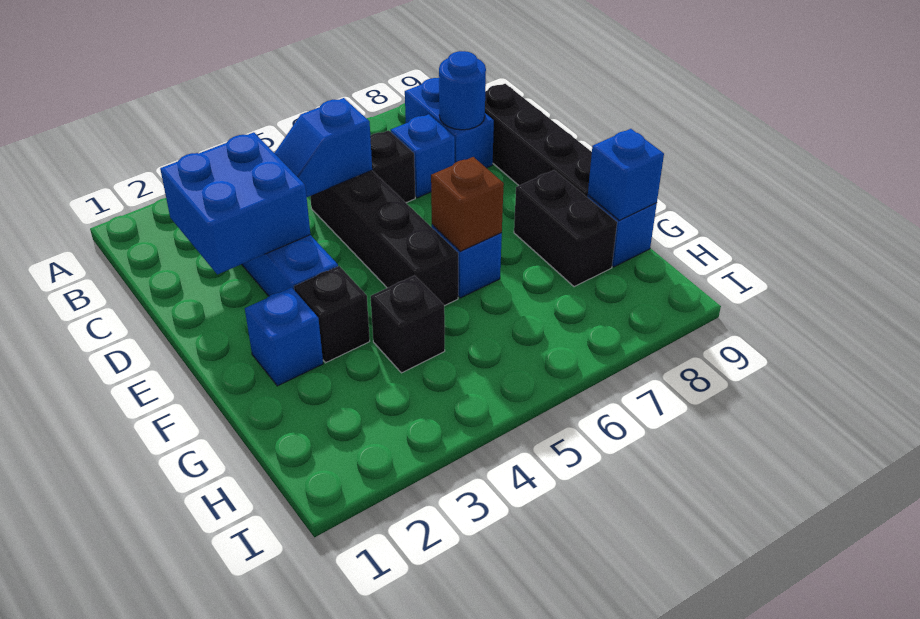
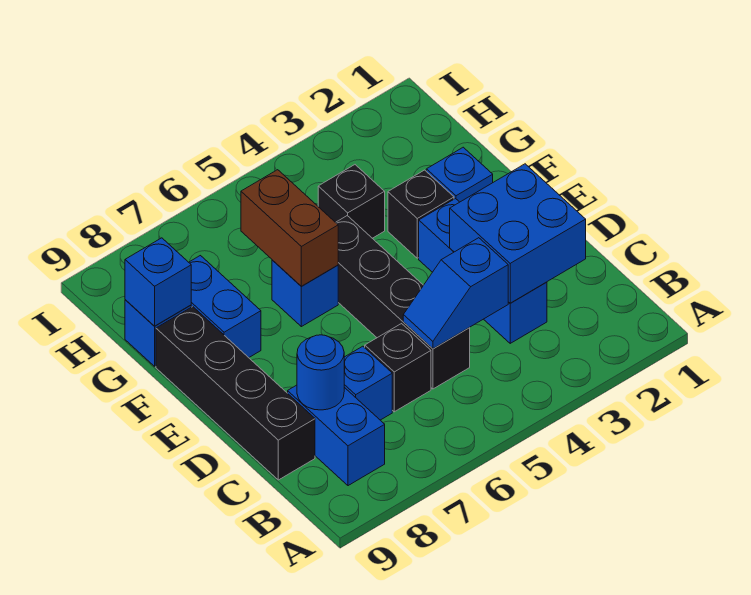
blue 1x2 slope [275,98,372,197] -> blue 1x2 slope turned to [403,238,508,349]
brown 1x1 brick [431,157,504,251] -> brown 1x2 brick [241,170,338,286]
black 1x2 brick [514,170,617,287] -> blue 1x2 brick [189,256,261,358]

